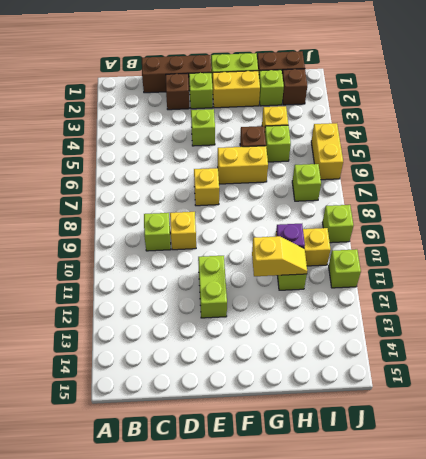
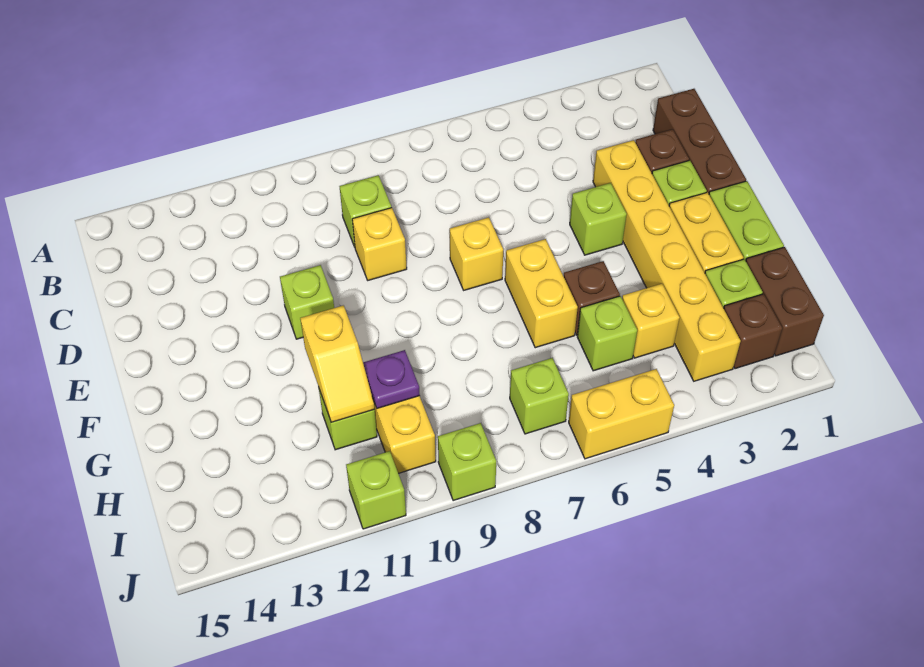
none -> yellow 1x6 brick [593,140,741,381]
lime 1x2 brick [198,256,227,318] -> lime 1x1 brick [280,265,334,339]

